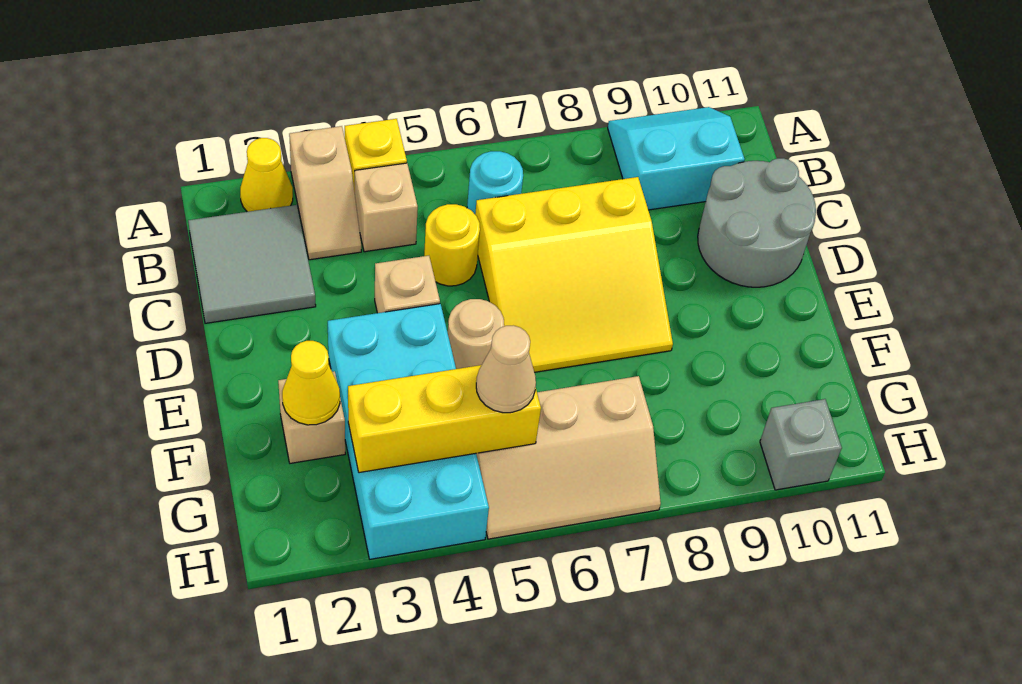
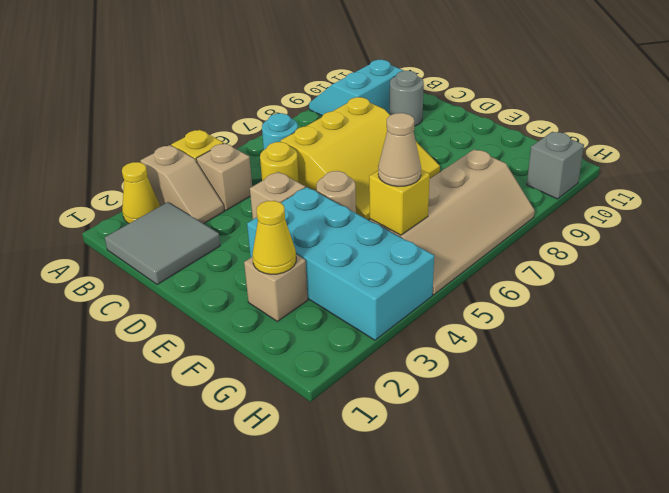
grey 2x2 round brick [698,158,816,287] -> grey 1x1 round brick [390,71,424,126]
yellow 1x3 brick [348,365,541,473] -> yellow 1x1 brick [369,170,430,235]
tan 2x3 slope [476,376,661,539] -> tan 2x4 slope [370,149,535,295]

